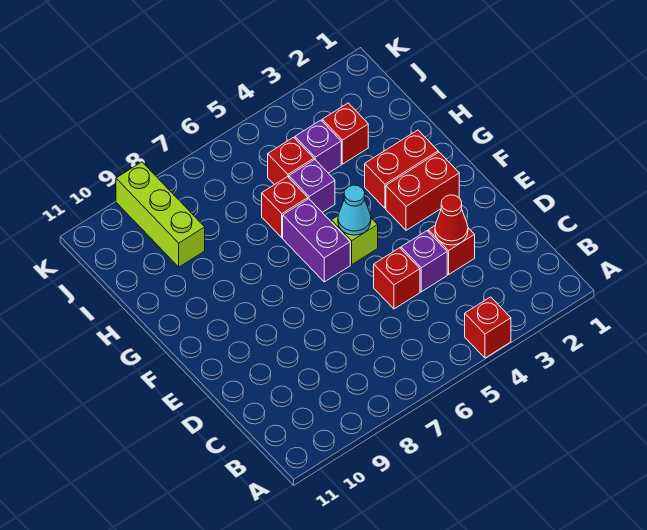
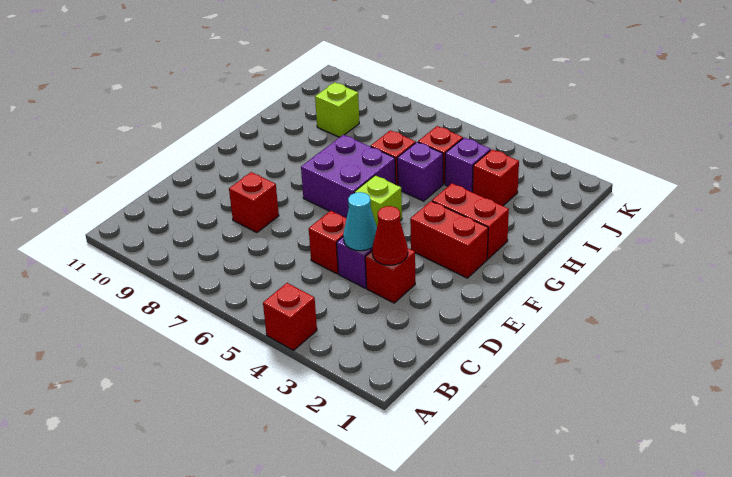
none -> red 1x1 brick [229,172,279,233]
cyan 1x1 cone [338,185,371,235] -> cyan 1x1 cone moved to [343,192,377,251]
purple 1x2 brick [283,199,350,282] -> purple 2x2 brick [301,135,396,218]
lime 1x3 brick [116,162,205,267] -> lime 1x1 brick [315,82,359,137]

